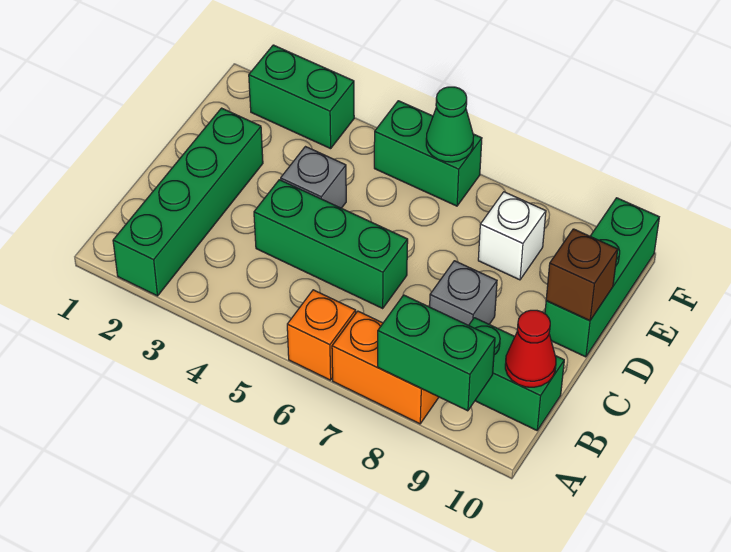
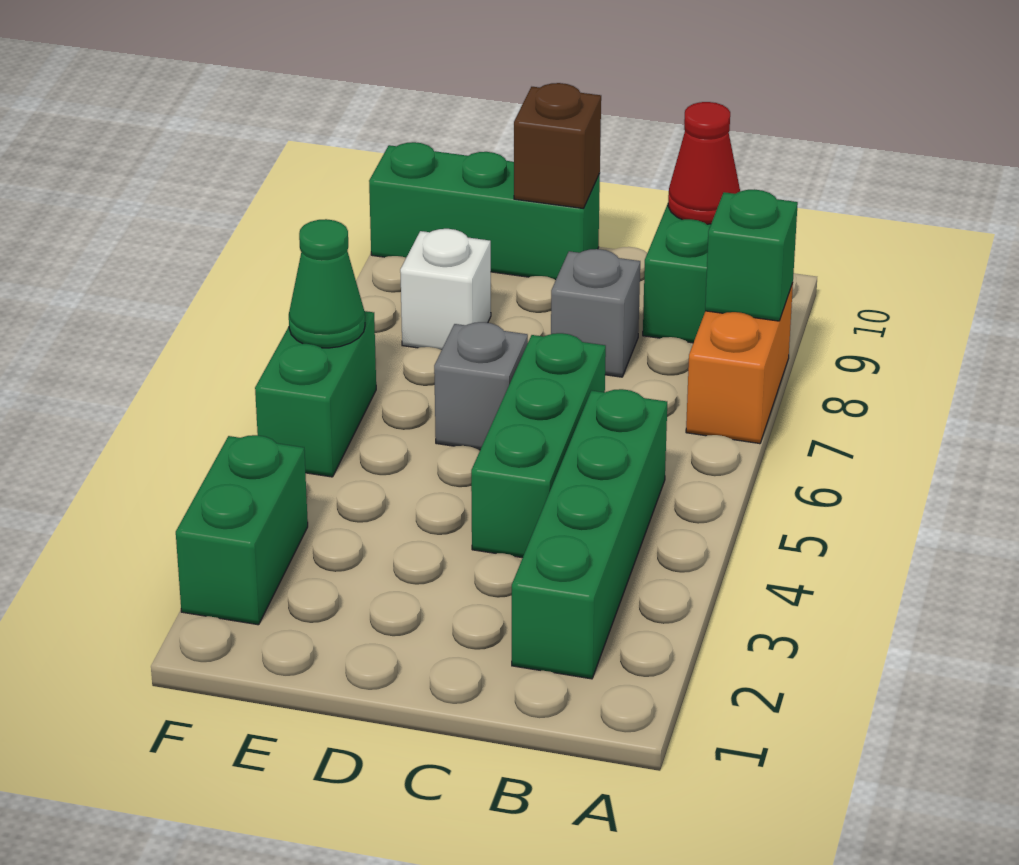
green 1x4 brick [113,108,263,296] -> green 1x4 brick turned to [512,389,667,679]
orange 1x1 brick [287,290,356,380] -> none
green 1x2 brick [378,295,495,411] -> green 1x1 brick [705,189,798,321]
grey 1x1 brick [281,147,346,208] -> grey 1x1 brick moved to [434,322,528,450]

